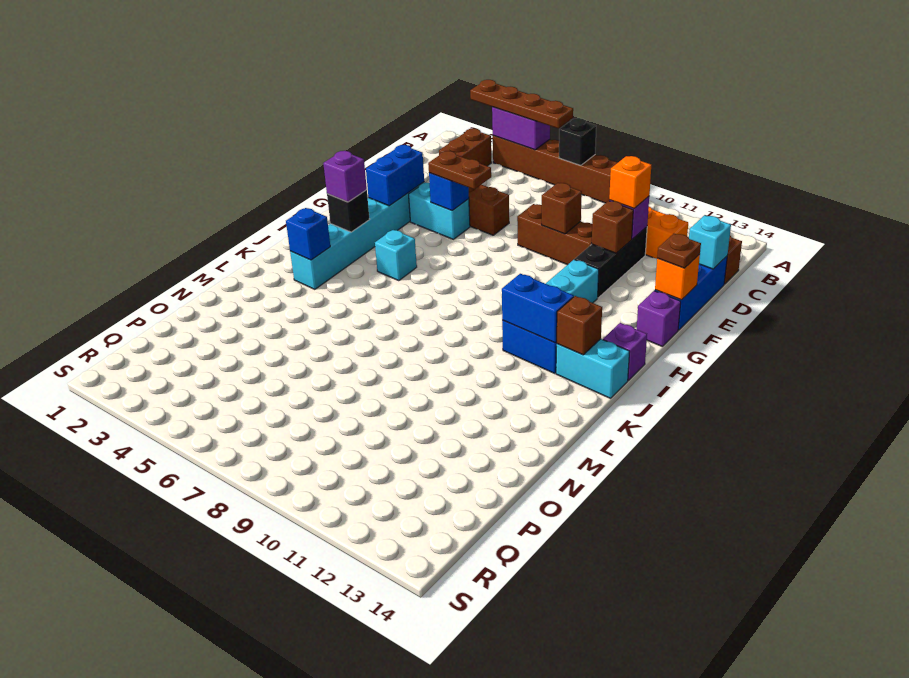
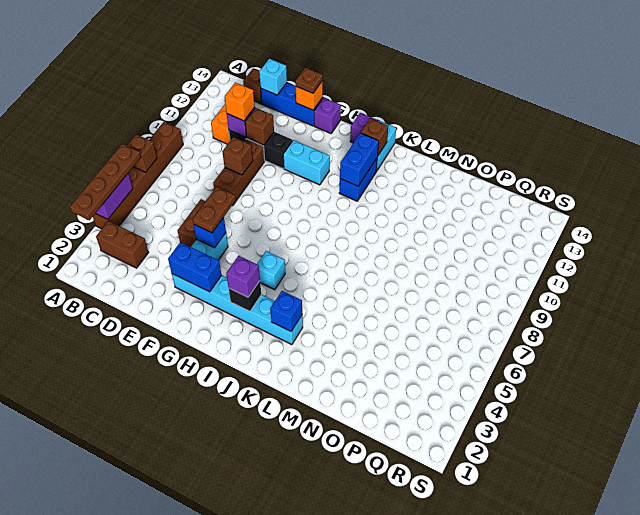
black 1x1 brick [559,118,596,166] -> brown 1x1 brick [127,134,157,172]

